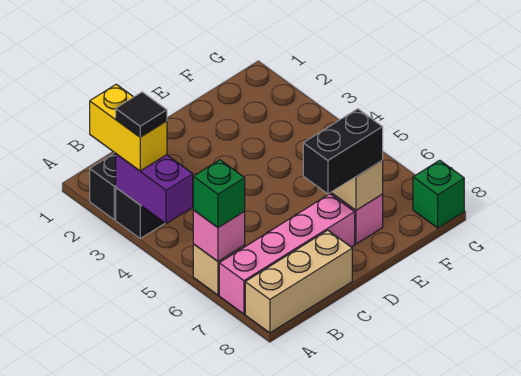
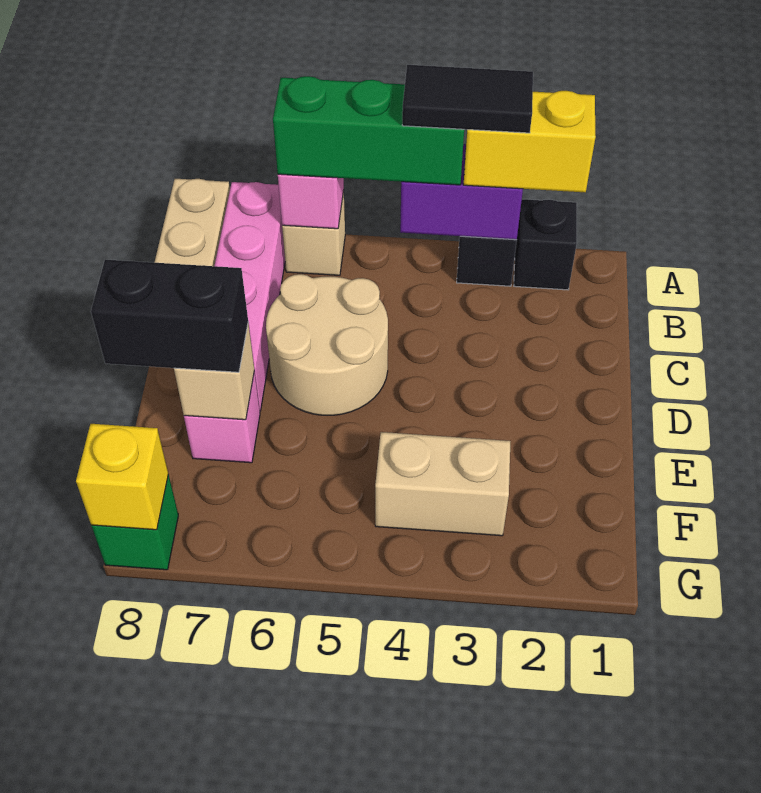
black 1x1 tile [116,92,167,137] -> black 1x2 tile [402,65,533,133]
green 1x1 brick [193,160,245,228] -> green 1x3 brick [273,76,464,185]
none -> tan 2x2 round brick [266,274,388,415]
black 1x2 brick [303,109,383,194] -> black 1x2 brick turned to [91,259,248,372]
none -> tan 1x2 brick [375,432,511,536]
none -> yellow 1x1 brick [76,424,168,530]

